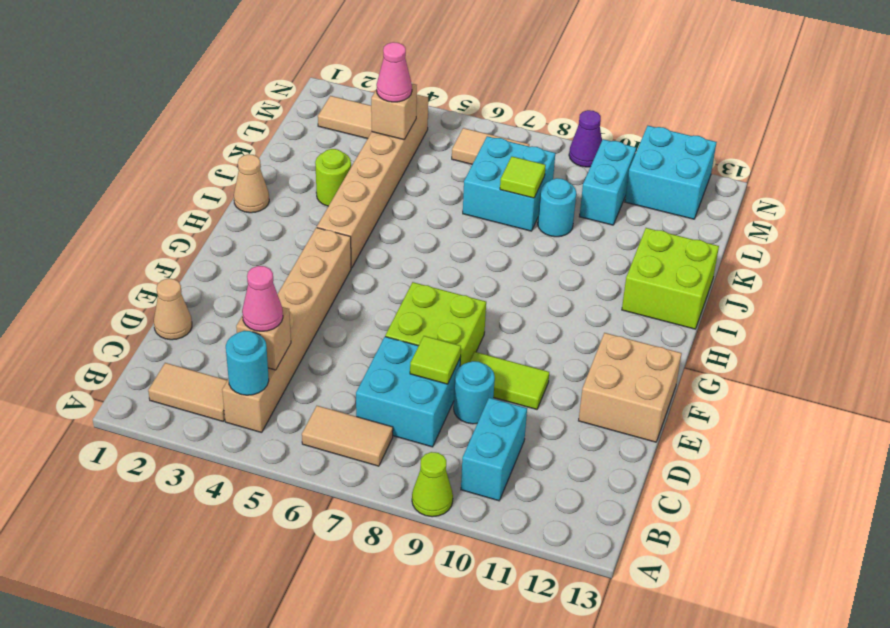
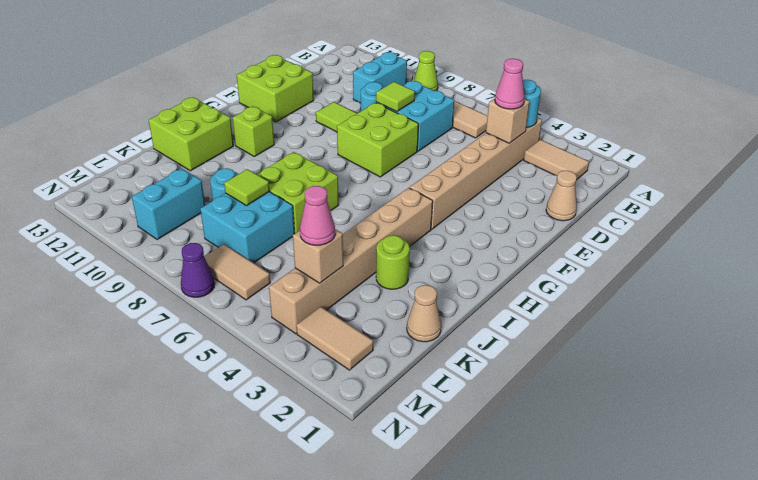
tan 2x2 brick [579,333,682,442] -> lime 2x2 brick [237,55,314,122]
none -> lime 1x1 brick [233,106,274,157]
tan 1x1 cone [234,155,269,213] -> tan 1x1 cone moved to [407,285,441,342]
none -> lime 2x2 brick [257,152,339,233]
cyan 2x2 brick [625,126,717,219] -> none
purple 1x1 cone [569,110,602,167] -> purple 1x1 cone moved to [181,243,215,297]

